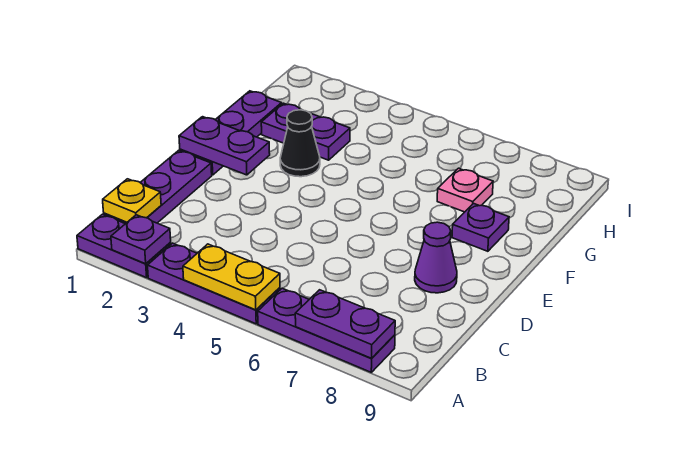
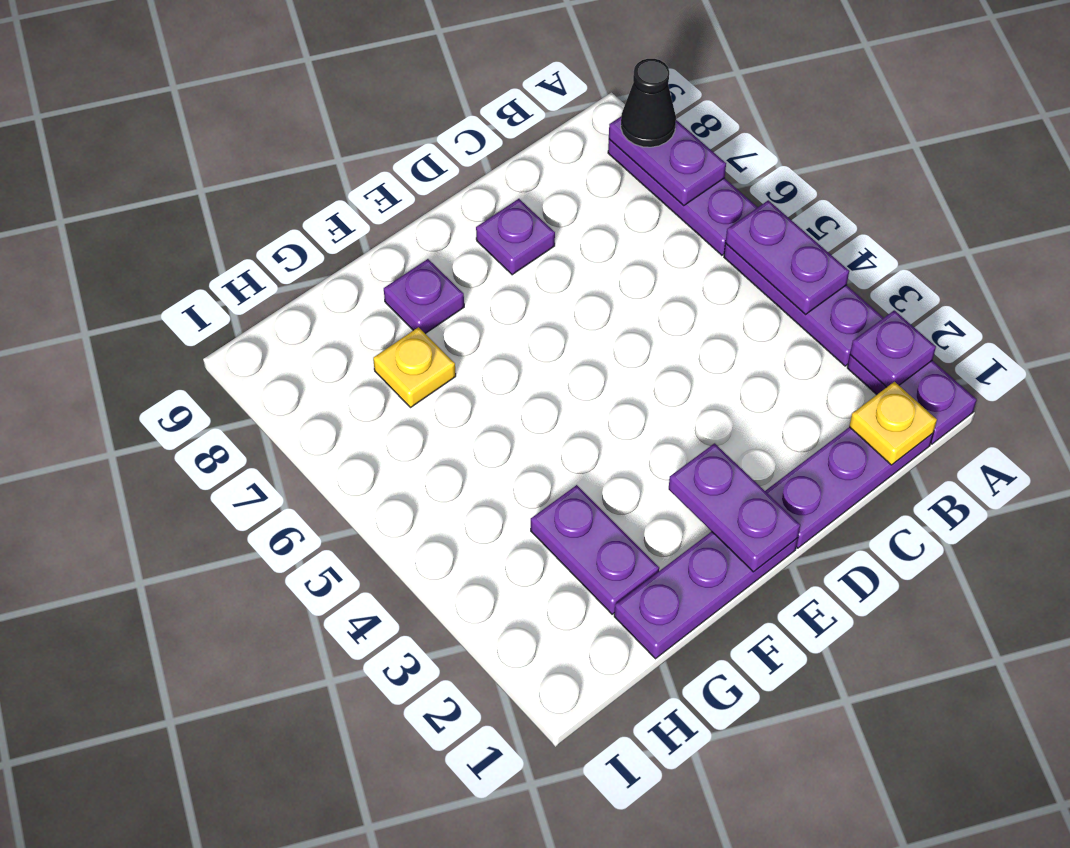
yellow 1x2 plate [183,244,280,310] -> purple 1x2 plate [726,200,849,314]
purple 1x1 cone [415,222,457,293] -> purple 1x1 plate [476,199,555,275]
black 1x1 cone [280,110,320,177] -> black 1x1 cone moved to [621,59,676,147]
pink 1x1 plate [437,168,493,212] -> yellow 1x1 plate [373,327,456,408]

